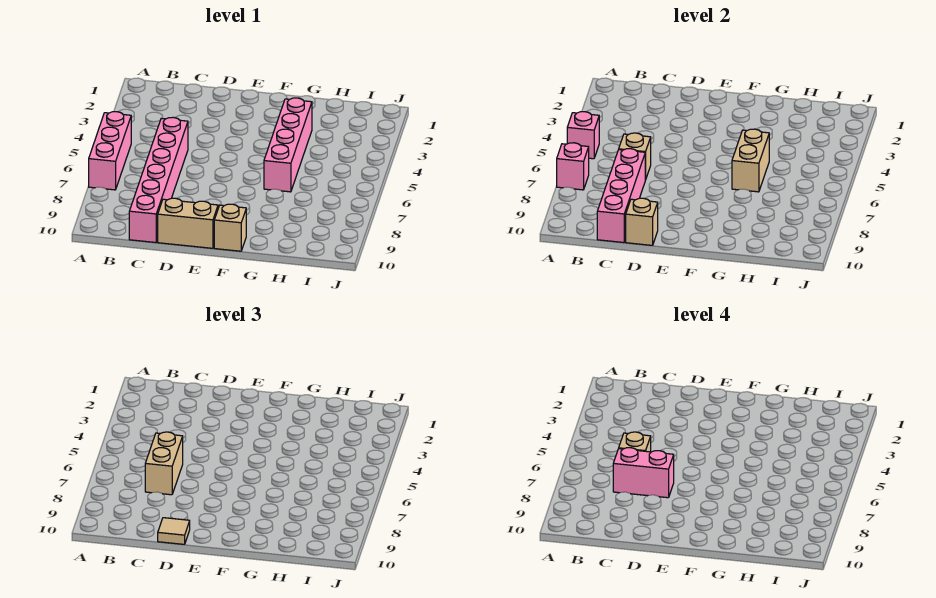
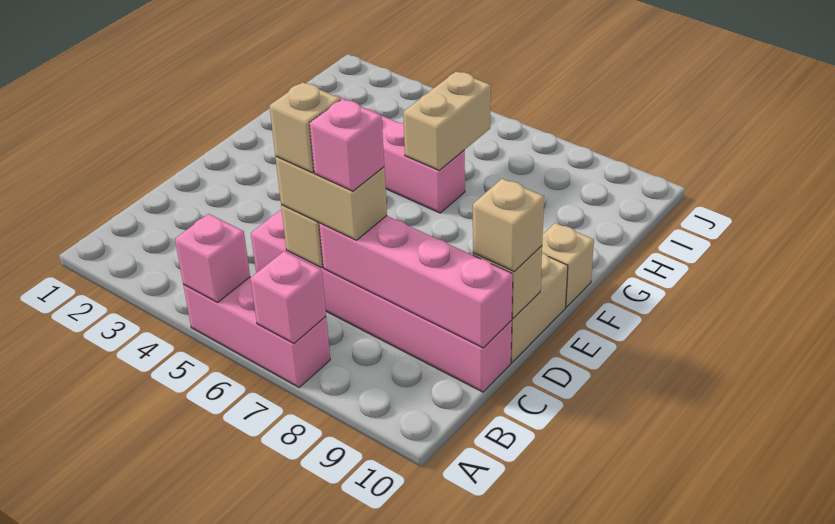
pink 1x2 brick [613,448,674,498] -> pink 1x1 brick [310,99,384,191]
tan 1x1 tile [158,518,190,544] -> tan 1x1 brick [473,179,544,272]
tan 1x2 brick [732,129,769,192] -> tan 1x2 brick turned to [403,72,491,170]

